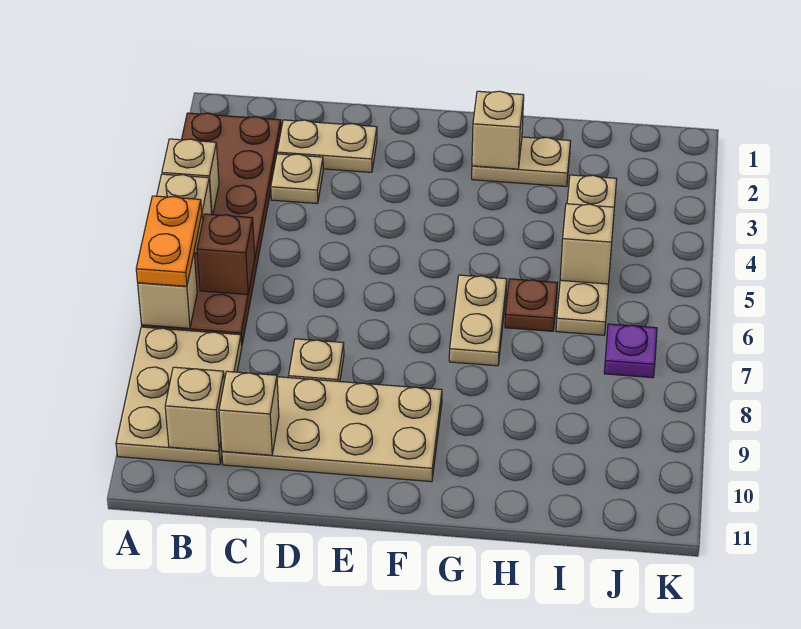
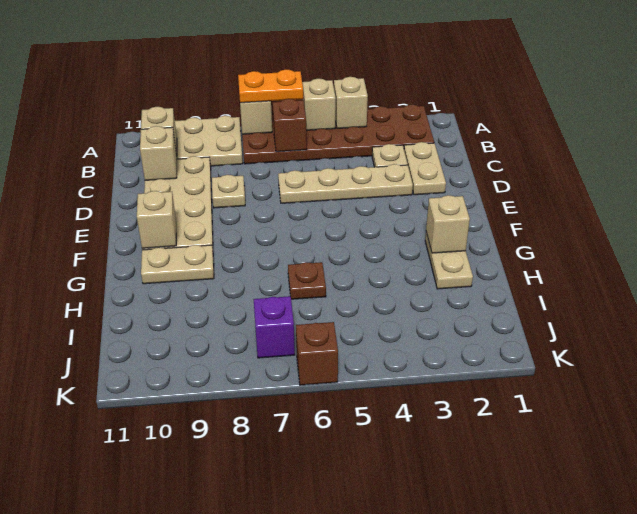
tan 1x2 plate [449,275,507,366] -> tan 1x2 plate moved to [141,245,214,284]
tan 1x4 plate [556,175,617,335] -> tan 1x4 plate moved to [278,164,413,203]
tan 1x1 brick [560,204,614,284] -> tan 1x1 brick moved to [137,191,176,248]
purple 1x1 plate [604,324,657,378] -> purple 1x1 brick [254,296,295,358]
none -> brown 1x1 brick [296,322,338,385]

